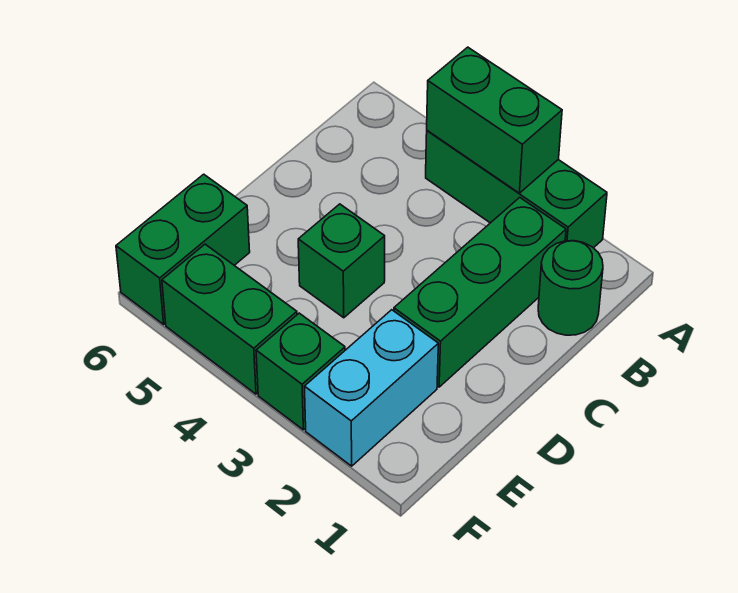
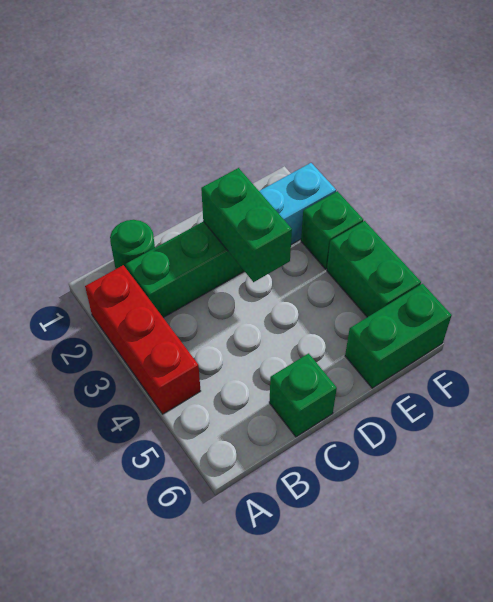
green 1x3 brick [426,131,607,248] -> red 1x3 brick [85,265,201,414]
green 1x2 brick [427,47,562,193] -> green 1x2 brick moved to [201,168,292,282]
green 1x1 brick [298,204,385,318] -> green 1x1 brick moved to [269,353,337,437]

